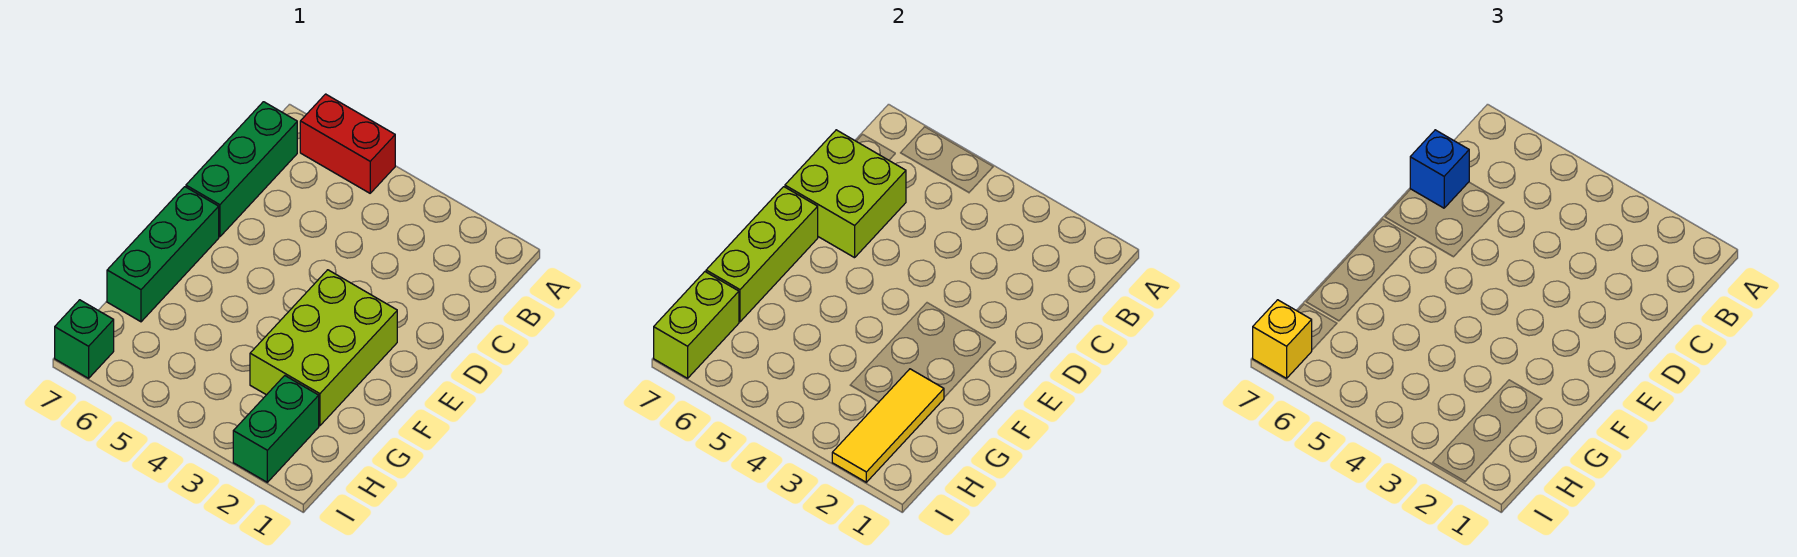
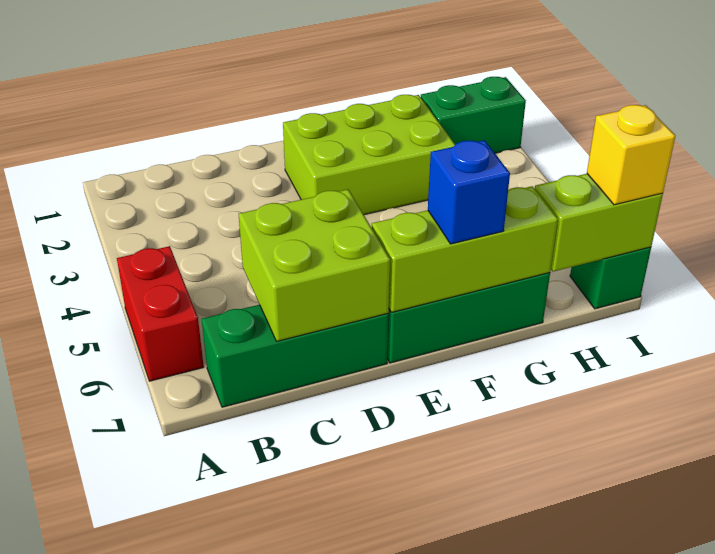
blue 1x1 brick [1410,130,1469,208] -> blue 1x1 brick moved to [428,140,510,244]
yellow 1x3 tile [832,369,944,482] -> none

